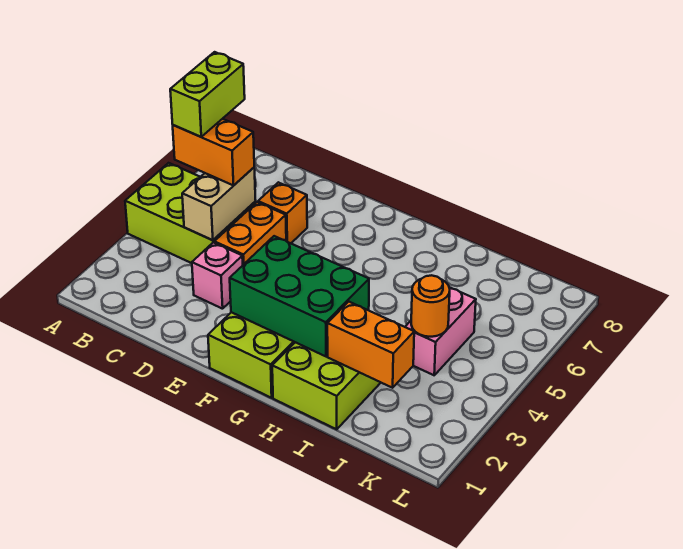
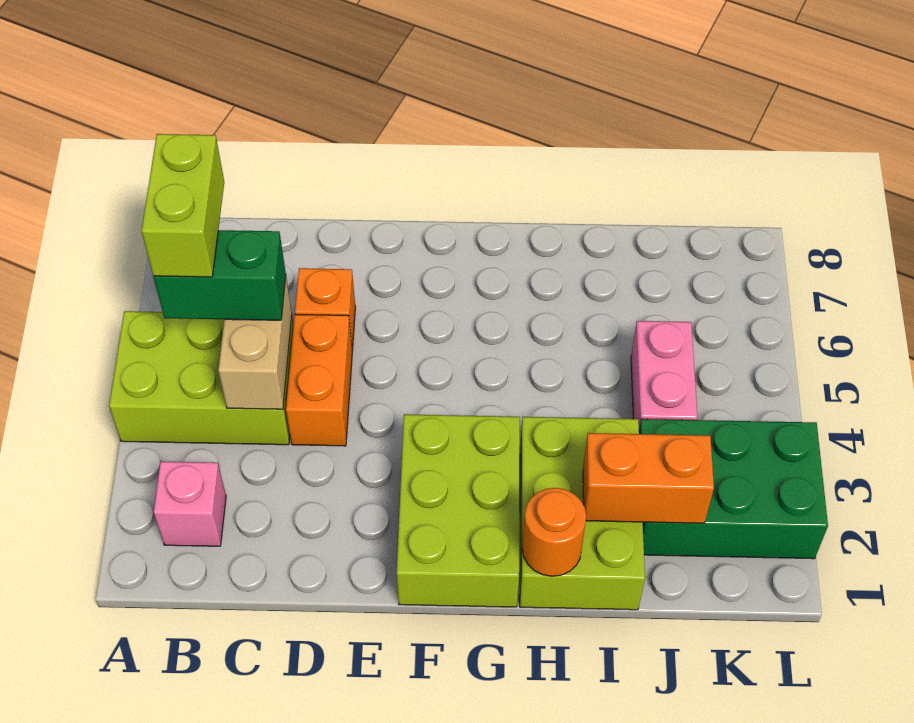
orange 1x2 brick [173,119,254,185] -> green 1x2 brick [153,230,286,320]
pink 1x1 brick [192,242,243,309] -> pink 1x1 brick moved to [154,461,226,546]
green 2x3 brick [230,236,369,356] -> green 2x3 brick moved to [639,419,828,559]
orange 1x1 round brick [411,275,450,337] -> orange 1x1 round brick moved to [522,488,586,576]

